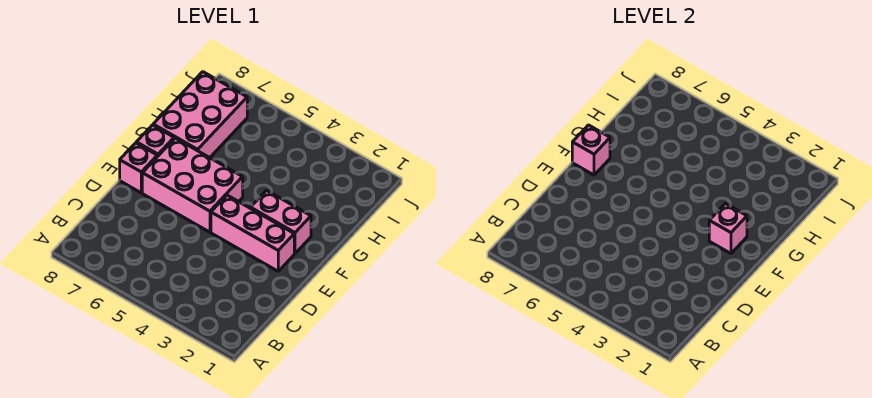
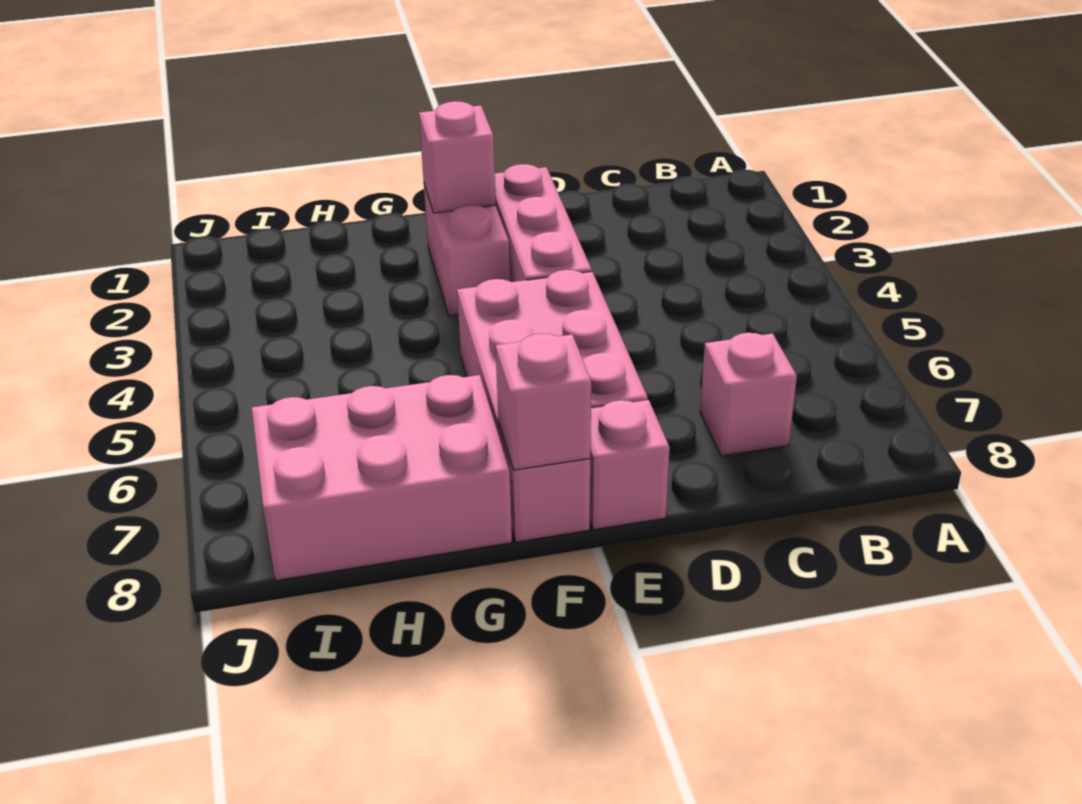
none -> pink 1x1 brick [700,333,797,456]

